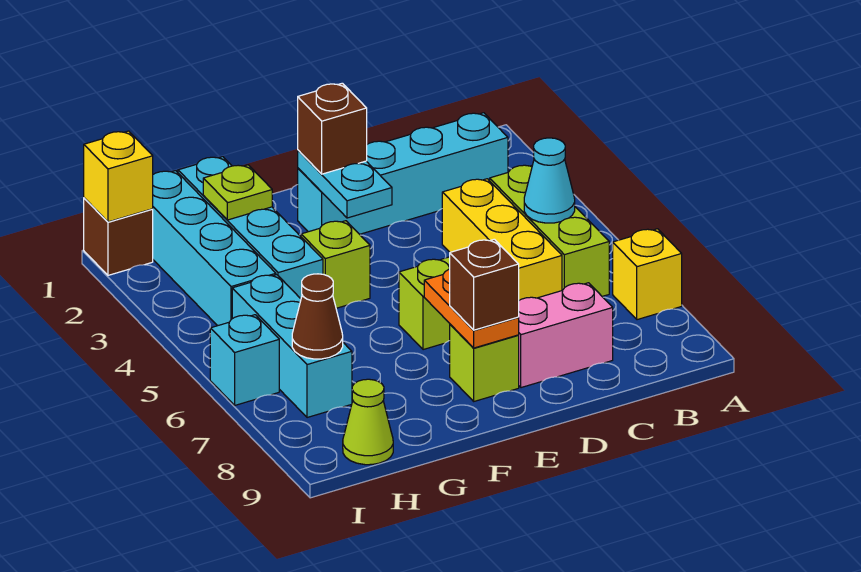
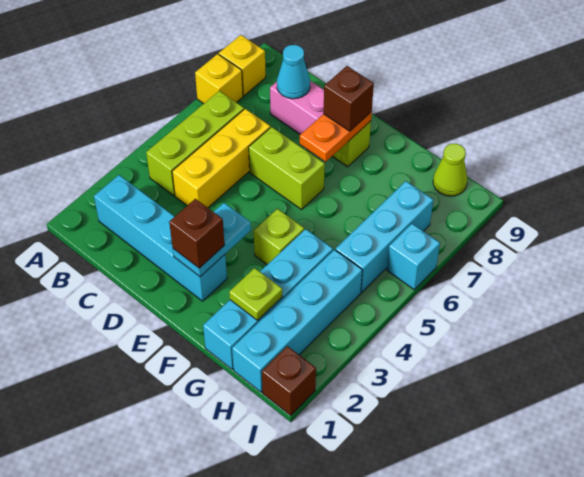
cyan 1x1 cone [524,138,575,223] -> cyan 1x1 cone moved to [277,45,310,99]
brown 1x1 cone [292,274,343,359] -> none
yellow 1x1 brick [84,131,153,222] -> yellow 1x1 brick moved to [219,35,266,96]

